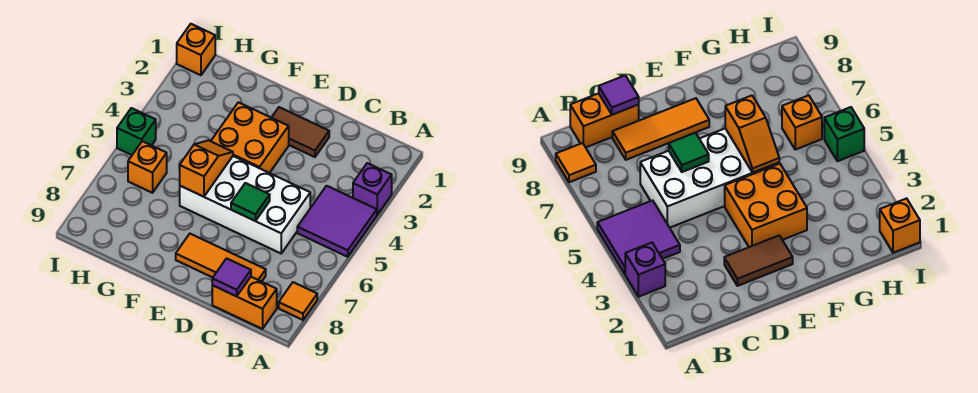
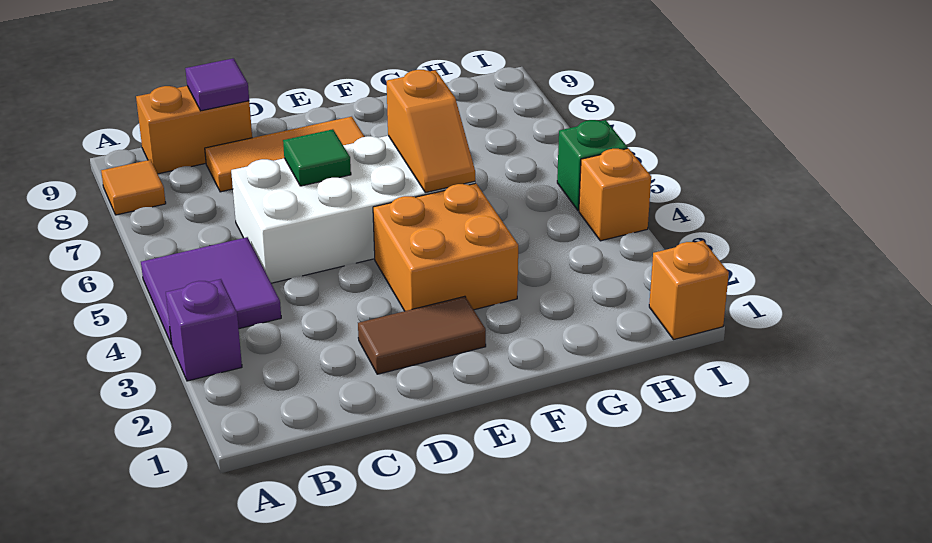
orange 1x1 brick [128,141,167,193] -> orange 1x1 brick moved to [579,148,651,241]

